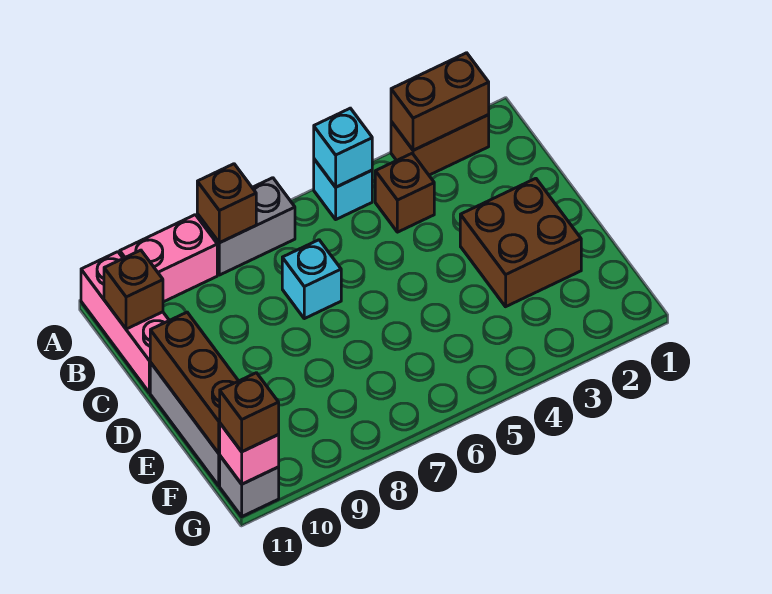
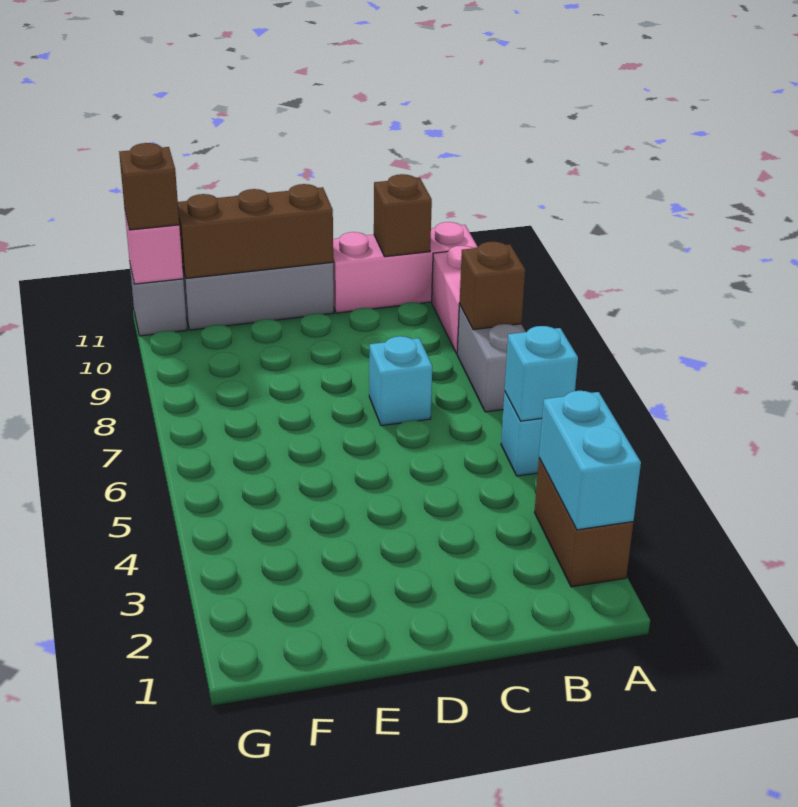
brown 1x2 brick [391,53,489,150] -> cyan 1x2 brick [539,391,641,530]
brown 1x1 brick [375,153,434,232] -> none
brown 2x2 brick [460,178,581,307] -> none

